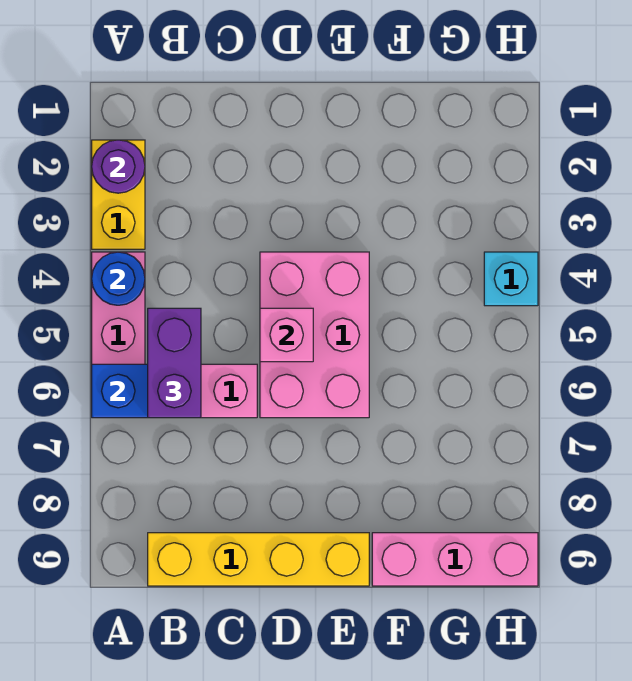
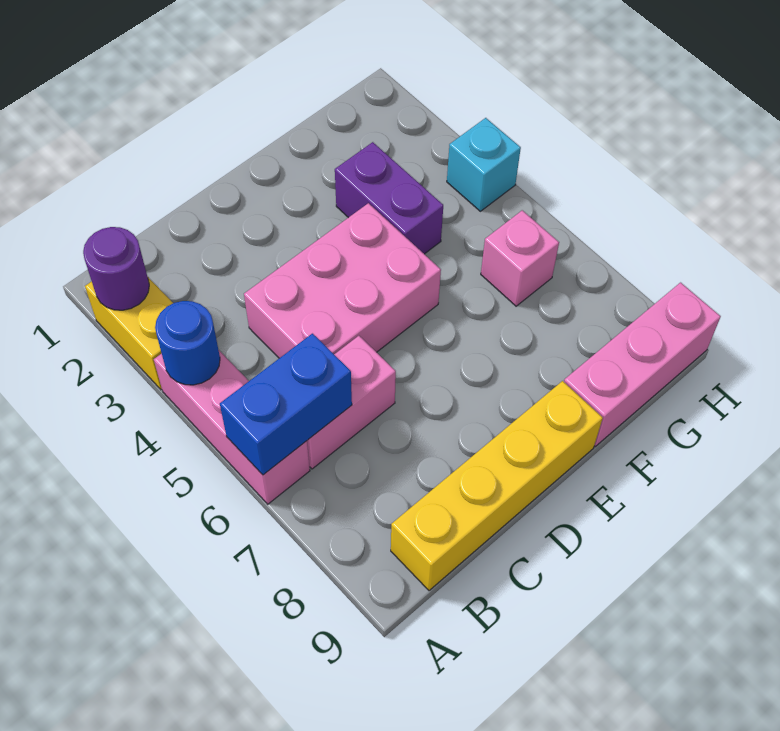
purple 1x2 brick [148,308,201,418] -> purple 1x2 brick moved to [335,142,443,254]
pink 2x3 brick [260,252,369,418] -> pink 2x3 brick turned to [244,203,441,358]
pink 1x1 brick [260,308,313,362] -> pink 1x1 brick moved to [481,210,559,306]

